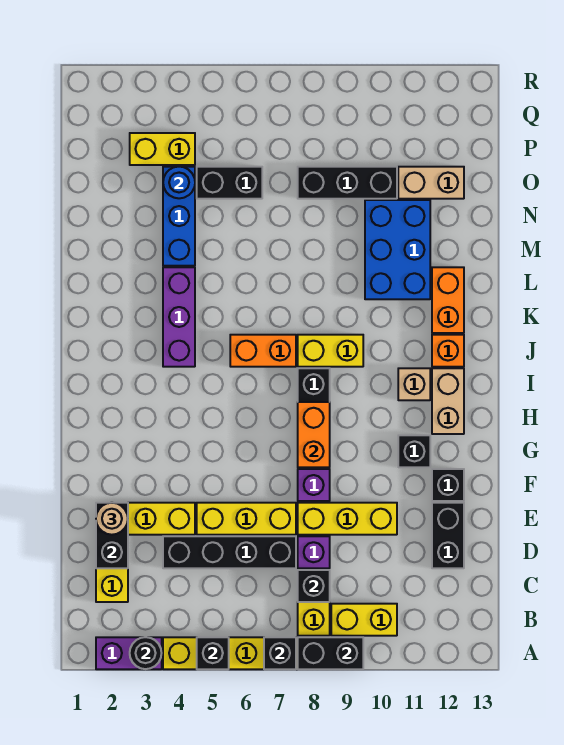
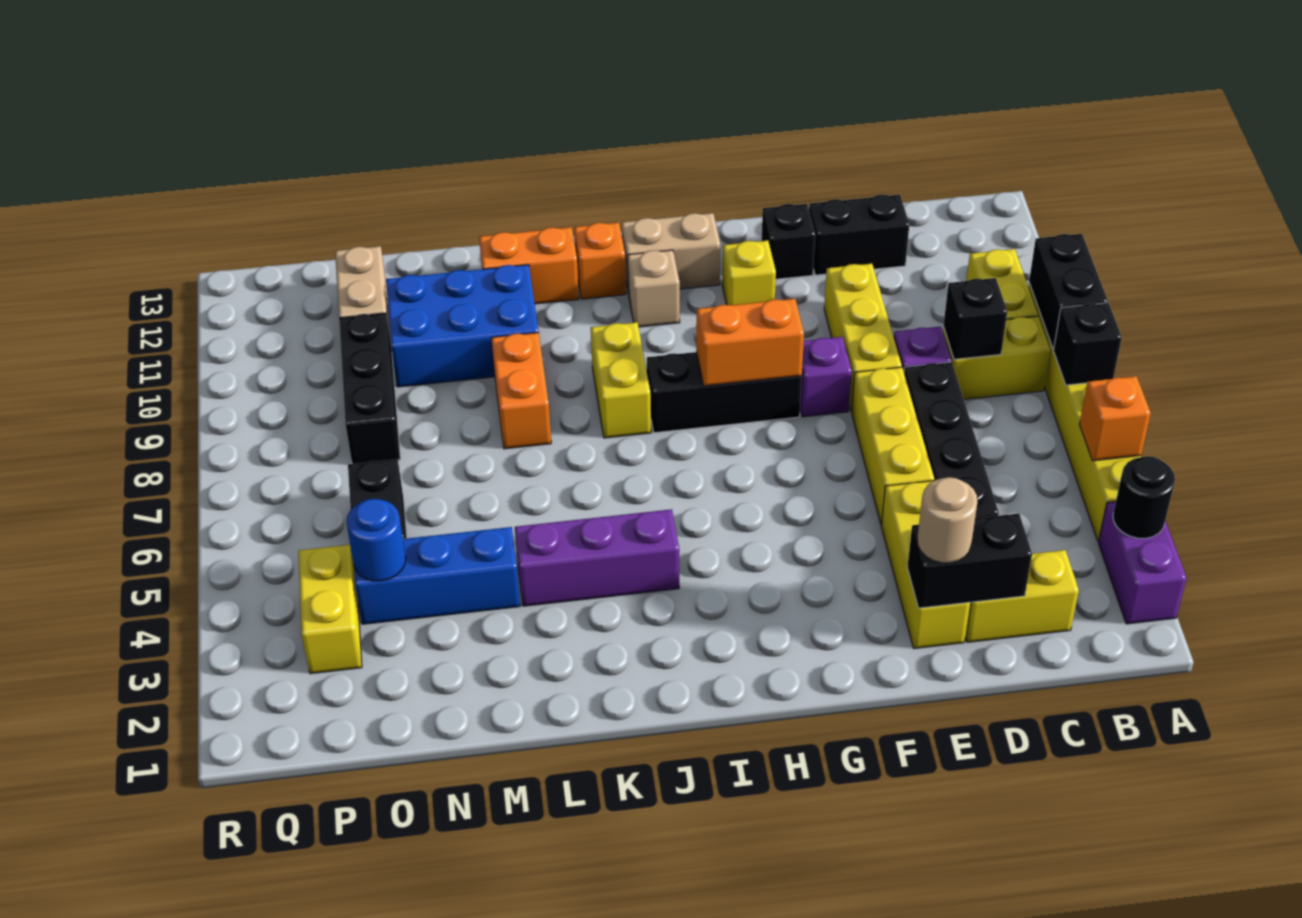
black 1x1 brick [197,637,229,669] -> orange 1x1 brick [1079,376,1151,461]
black 1x1 brick [398,435,430,467] -> yellow 1x1 brick [722,240,776,305]
orange 1x2 brick [230,335,296,367] -> orange 1x2 brick moved to [491,333,551,449]

